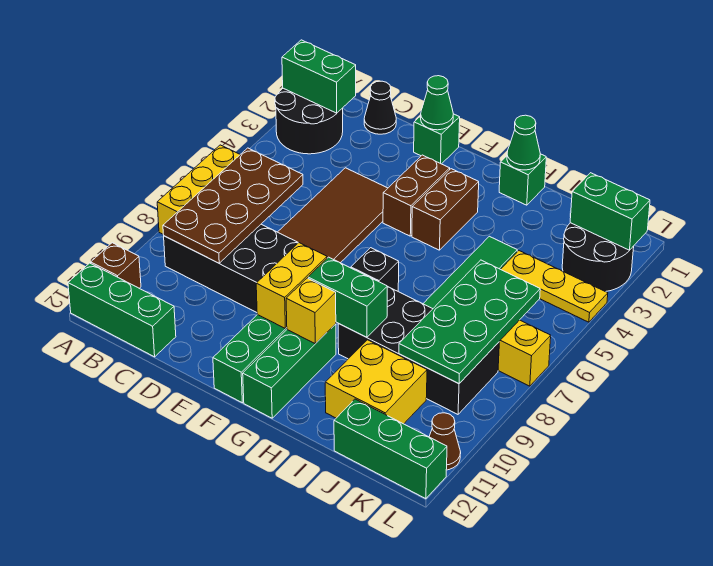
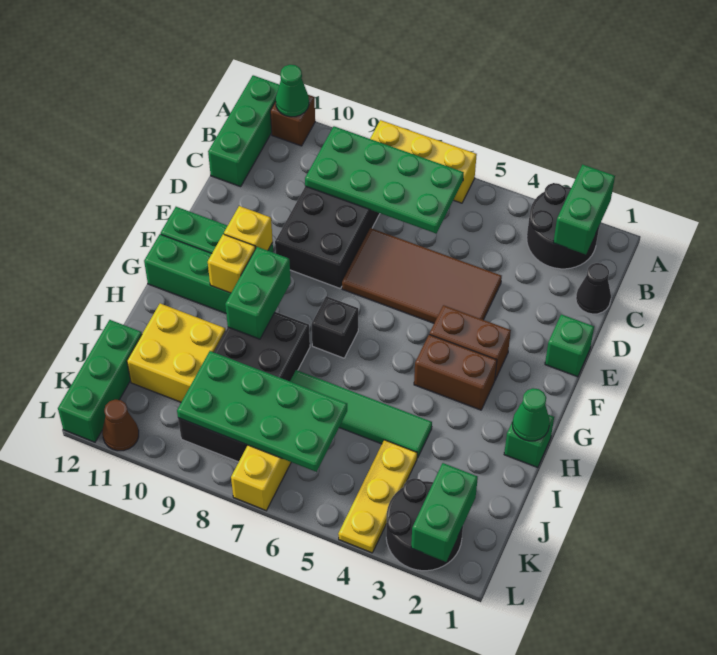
brown 2x4 plate [163,148,303,263] -> green 2x4 plate [305,126,464,233]
green 1x1 cone [421,76,453,130] -> green 1x1 cone moved to [276,65,309,117]
yellow 1x2 brick [256,243,327,329] -> yellow 1x1 brick [224,206,273,251]

